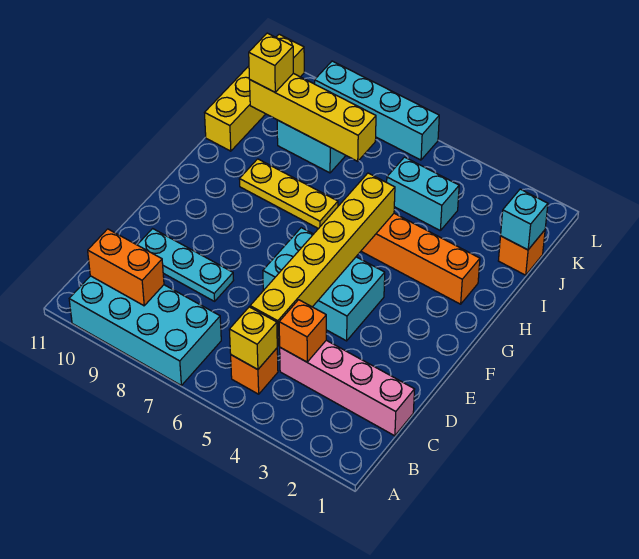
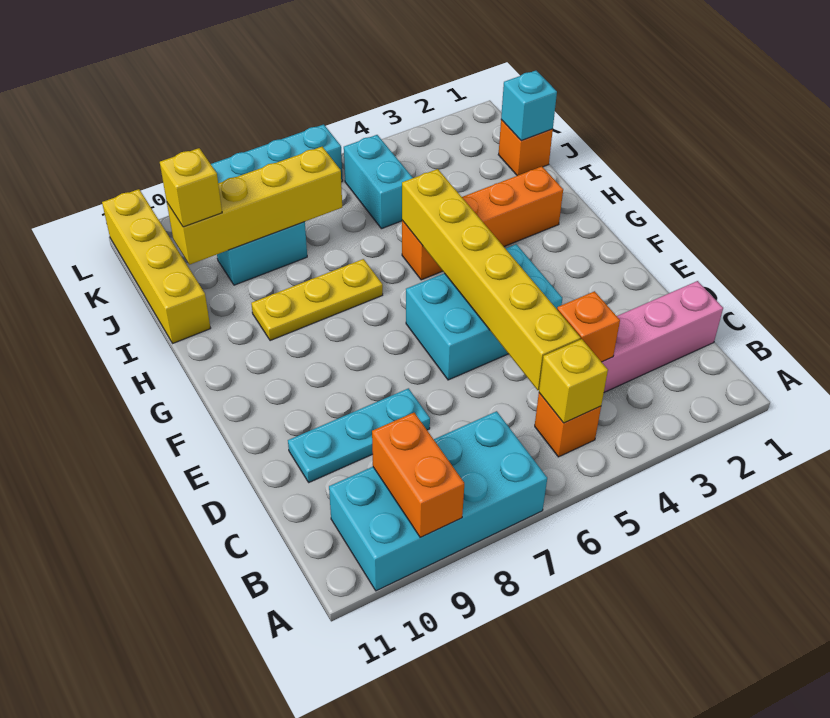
orange 1x2 brick [88,229,164,306] -> orange 1x2 brick turned to [372,413,464,537]
cyan 1x2 brick [387,157,459,230] -> cyan 1x2 brick turned to [344,135,413,229]

